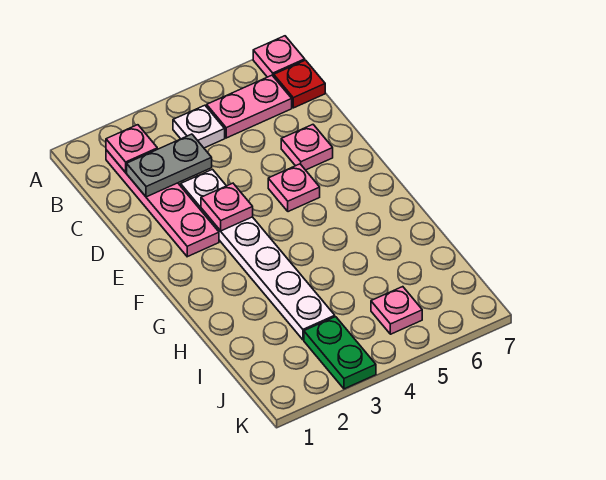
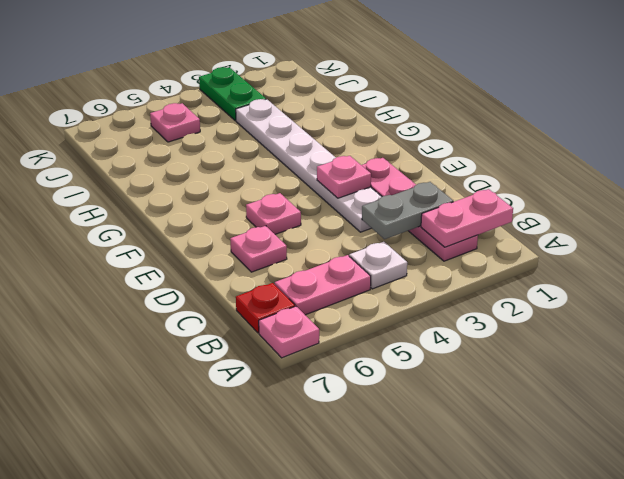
pink 1x1 plate [106,125,157,172] -> pink 1x2 plate [421,189,513,247]

